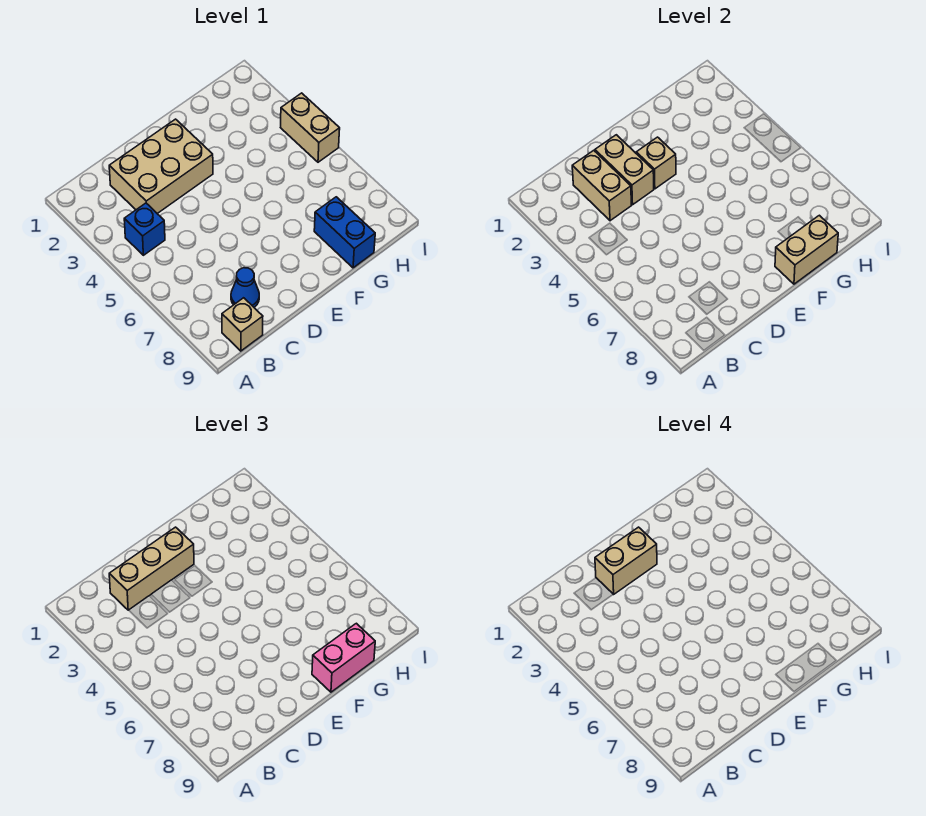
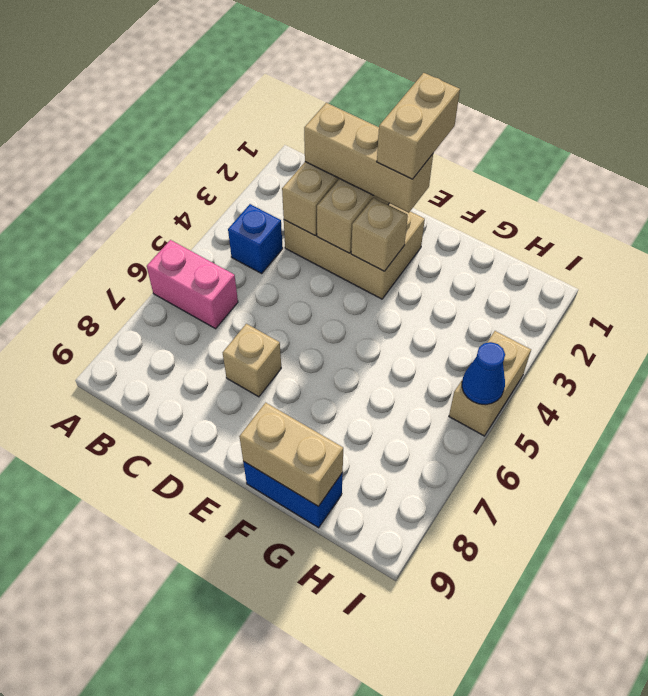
tan 1x1 brick [222,298,263,351] -> tan 1x1 brick moved to [223,324,281,397]
blue 1x1 cone [231,268,259,307] -> blue 1x1 cone moved to [462,342,505,405]
tan 1x2 brick [595,527,657,594] -> tan 1x2 brick turned to [377,73,460,179]
pink 1x2 brick [312,623,375,692] -> pink 1x2 brick moved to [147,240,238,329]
blue 1x2 brick [314,197,375,268] -> blue 1x2 brick turned to [243,461,343,528]

